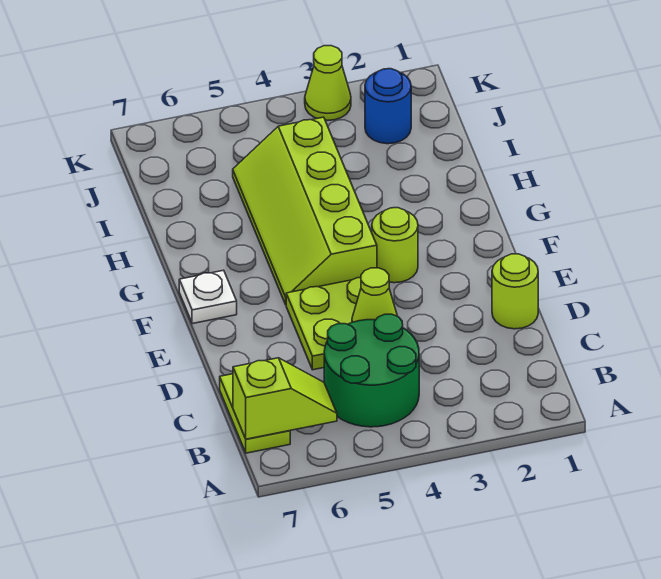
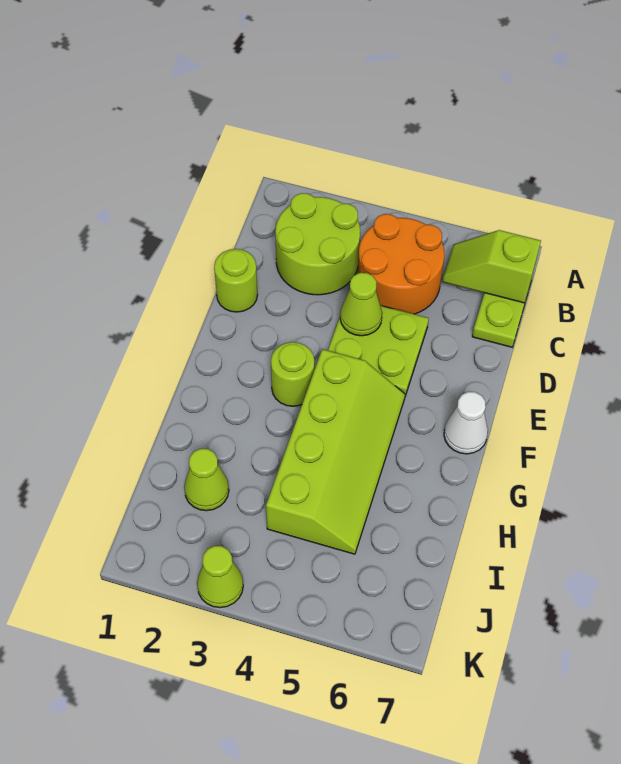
none -> lime 2x2 round brick [275,193,360,295]
green 2x2 round brick [324,314,419,427] -> orange 2x2 round brick [358,214,444,314]
white 1x1 plate [179,270,237,324] -> white 1x1 cone [444,392,488,454]
none -> lime 1x1 cone [184,449,229,511]
blue 1x1 round brick [365,69,411,144] -> none

